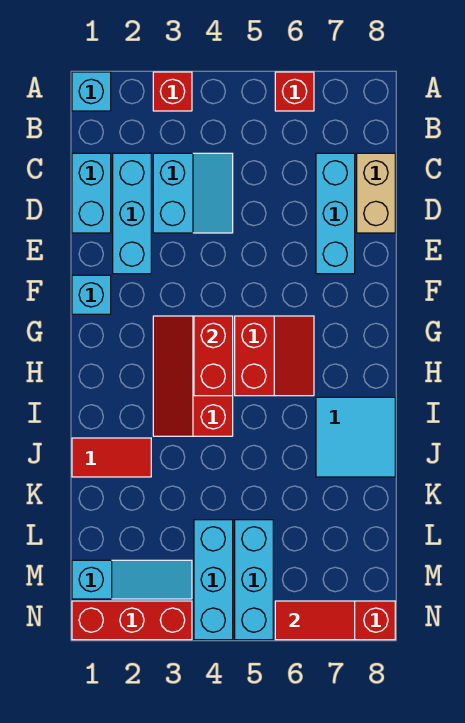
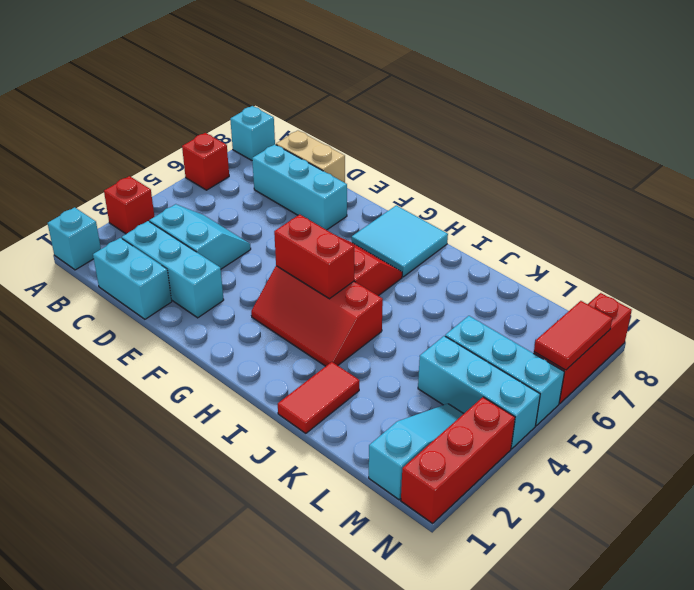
cyan 1x1 brick [72,275,111,314] -> cyan 1x1 brick moved to [230,106,275,160]
cyan 2x2 tile [316,397,395,477] -> cyan 2x2 tile moved to [352,205,448,277]

